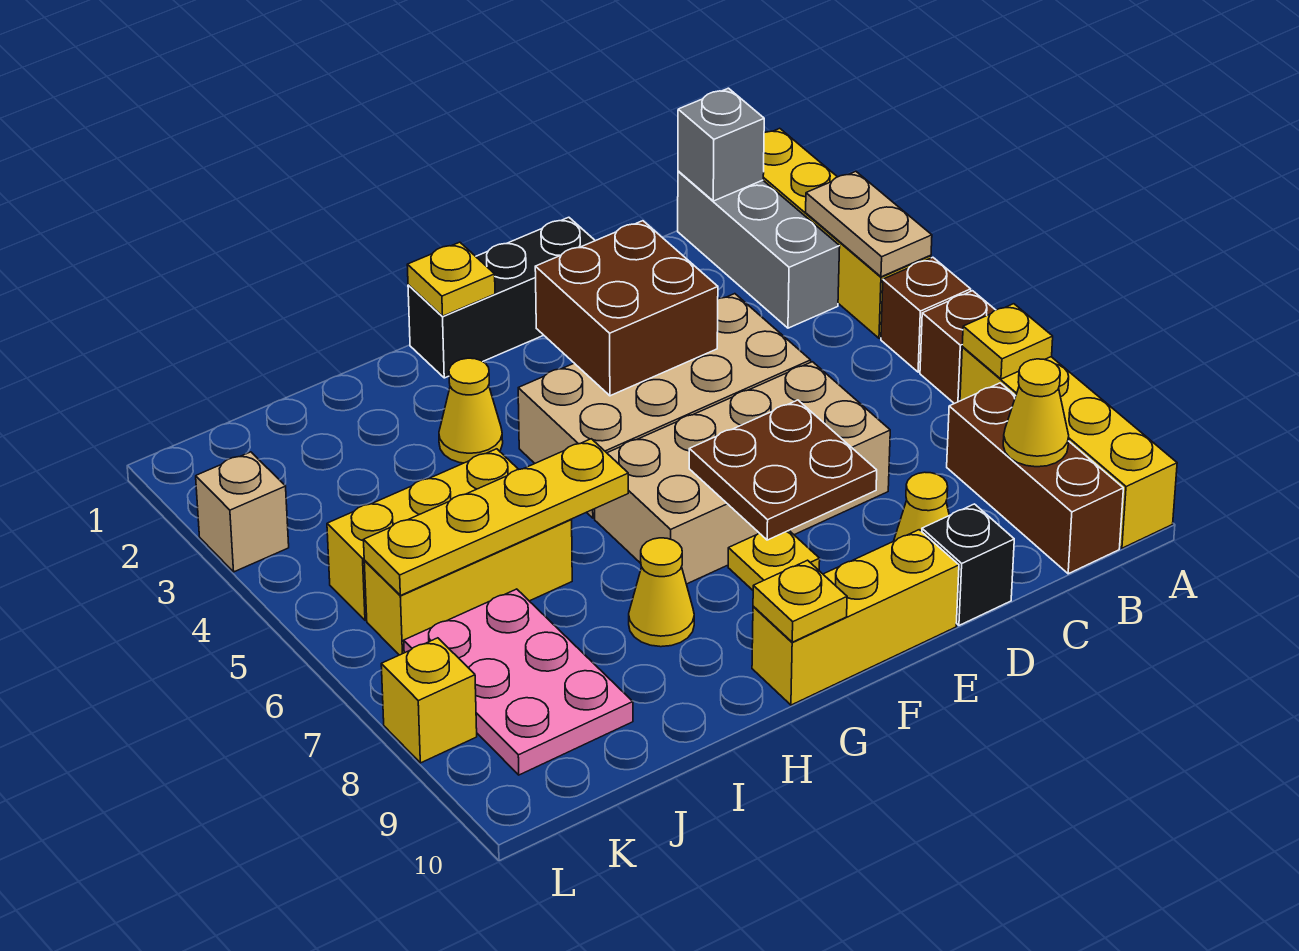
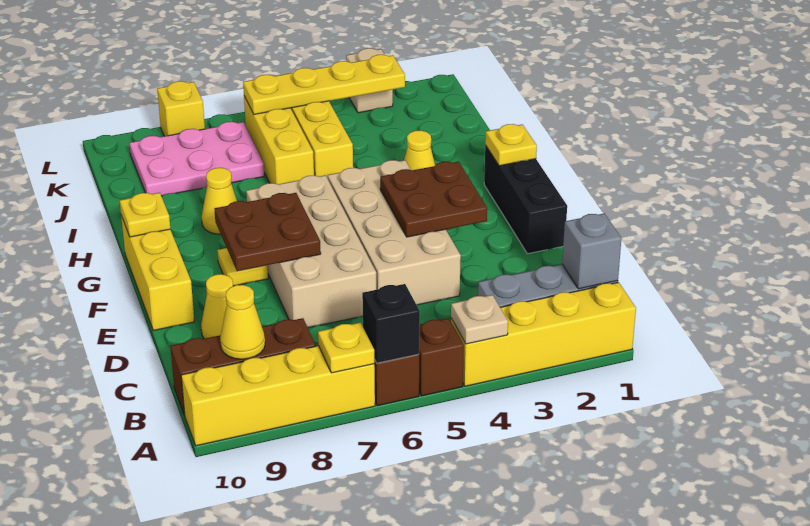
tan 1x2 plate [806,171,932,277] -> tan 1x1 plate [451,295,508,344]
black 1x1 brick [922,504,1014,625] -> black 1x1 brick moved to [362,284,420,363]
brown 2x2 brick [535,221,718,396] -> brown 2x2 plate [380,162,487,237]
yellow 1x4 plate [364,439,628,596] -> yellow 1x4 plate turned to [243,55,405,114]

